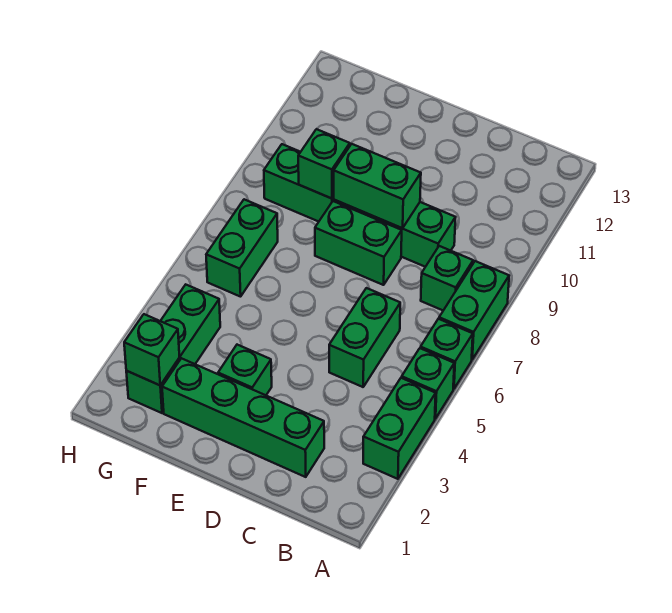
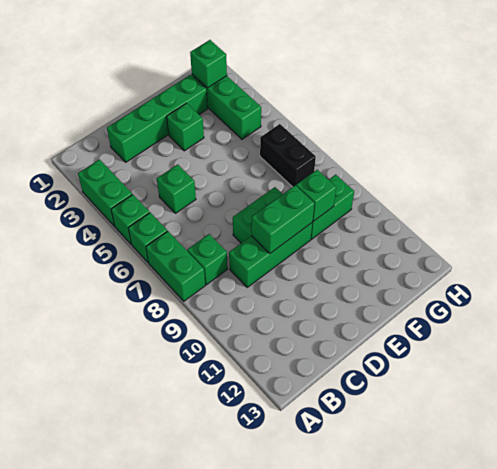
green 1x2 brick [329,288,400,387] -> green 1x1 brick [157,164,196,213]
green 1x2 brick [206,199,278,297] -> black 1x2 brick [260,124,316,187]

